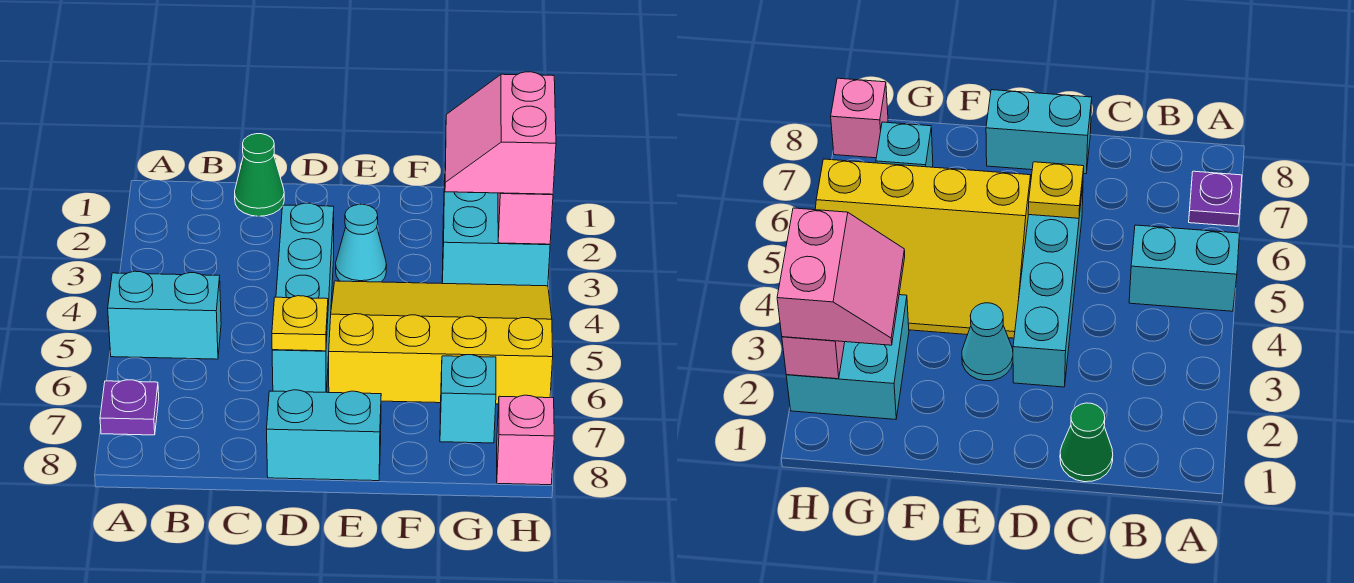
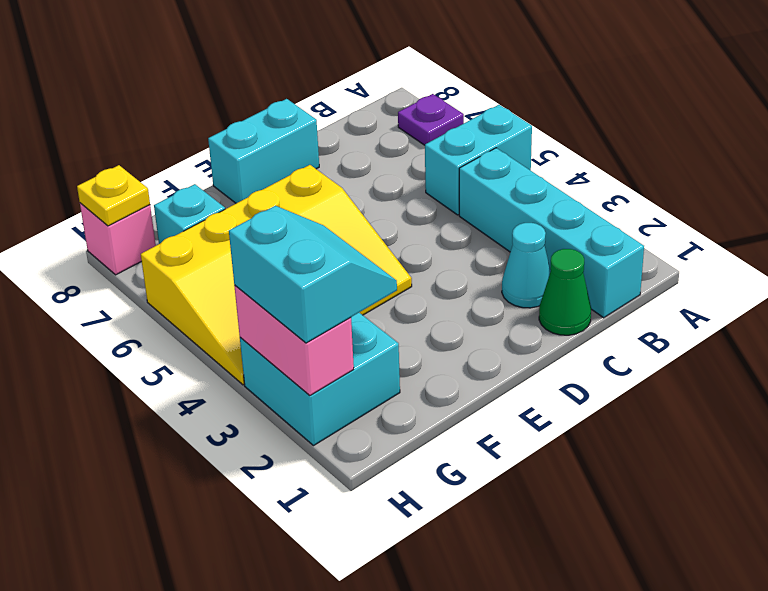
cyan 1x4 brick [272,203,334,392] -> cyan 1x4 brick moved to [459,148,644,318]
yellow 1x1 plate [272,296,328,351] -> yellow 1x1 plate moved to [77,165,150,226]
cyan 1x1 cone [336,204,387,282] -> cyan 1x1 cone moved to [502,223,551,308]
pink 2x2 slope [445,72,556,194] -> cyan 2x2 slope [229,206,397,343]

